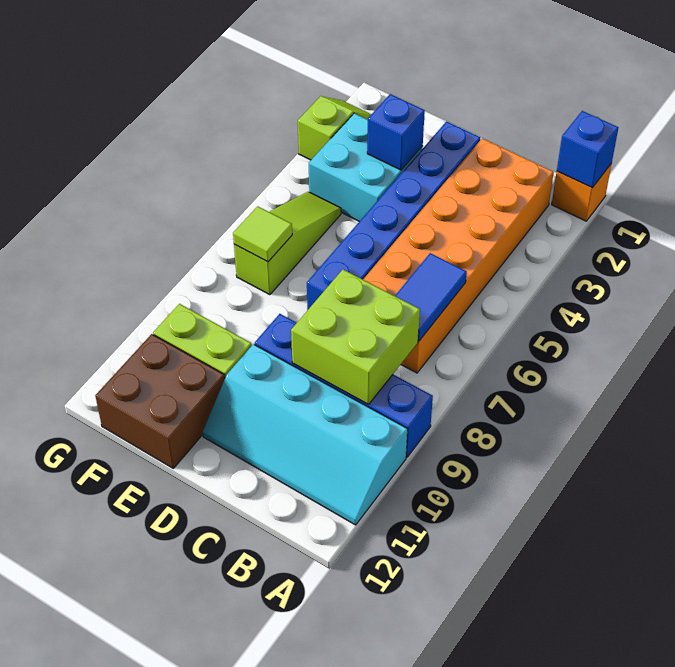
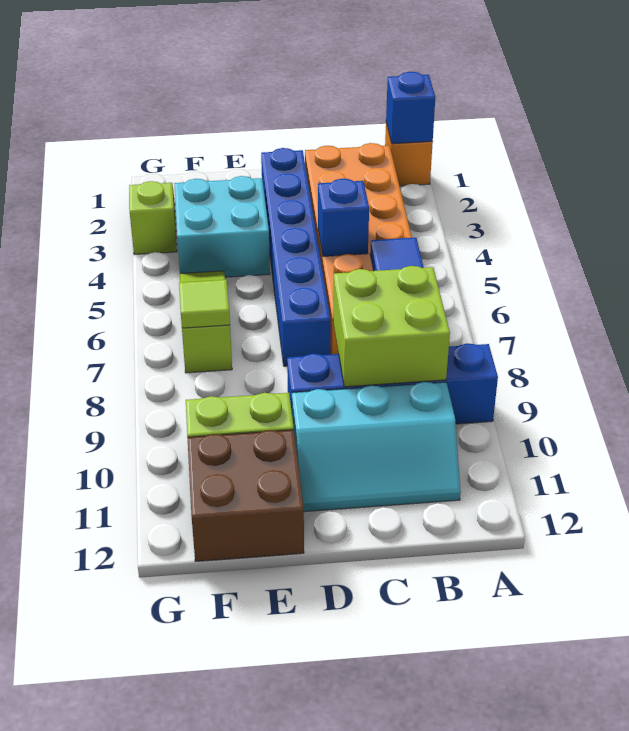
cyan 2x4 slope [203,344,408,525] -> cyan 2x3 slope [292,382,461,512]
blue 1x1 brick [367,94,425,170] -> blue 1x1 brick moved to [318,179,369,256]

